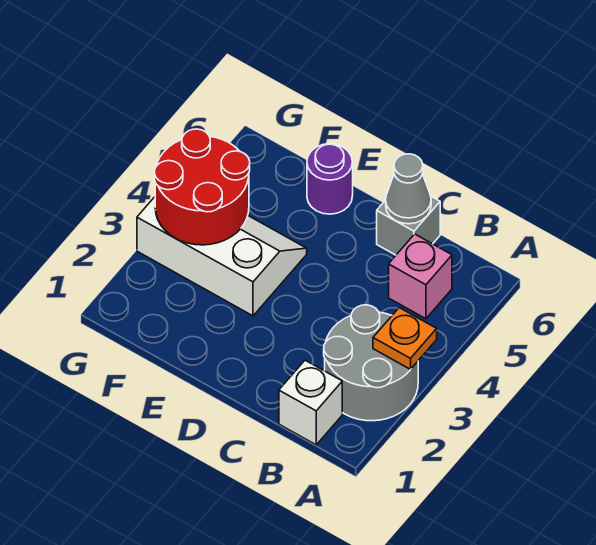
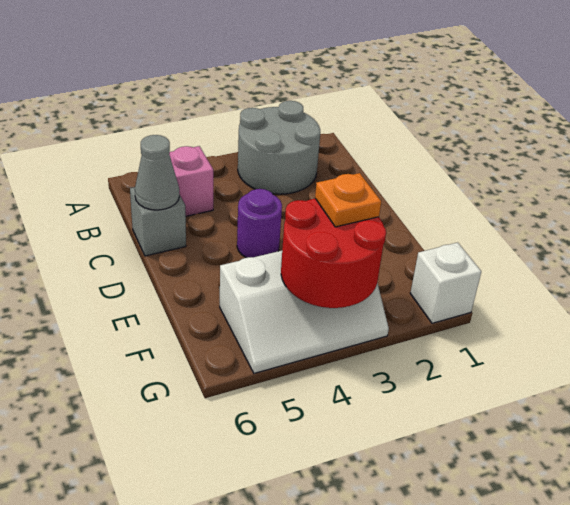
orange 1x1 plate [373,308,437,370] -> orange 1x1 plate moved to [315,173,381,227]
white 1x1 brick [279,360,342,445] -> white 1x1 brick moved to [410,243,481,323]
white 2x3 slope [137,197,307,316] -> white 2x3 slope turned to [220,251,389,373]
purple 1x1 round brick [307,144,353,214] -> purple 1x1 round brick moved to [237,189,282,258]

